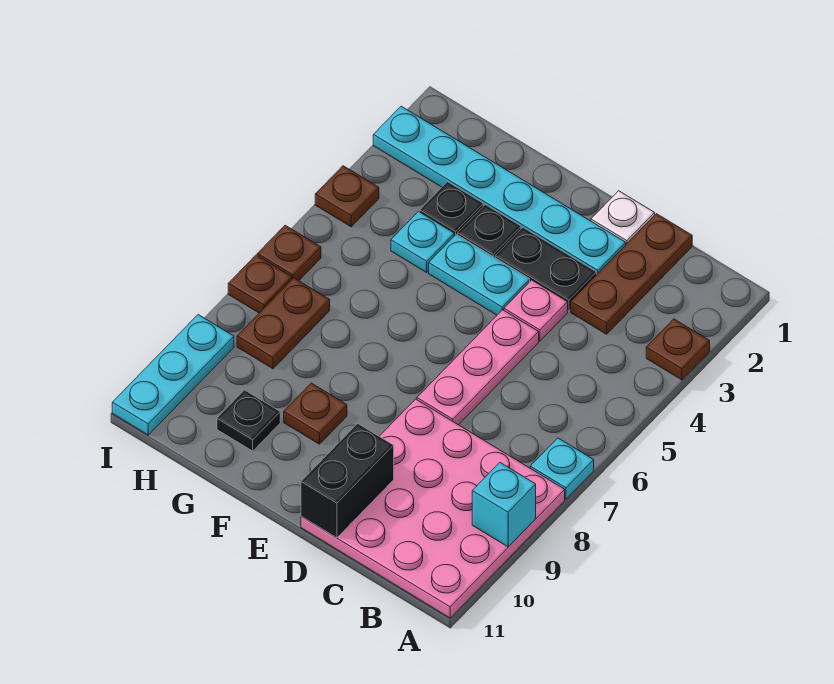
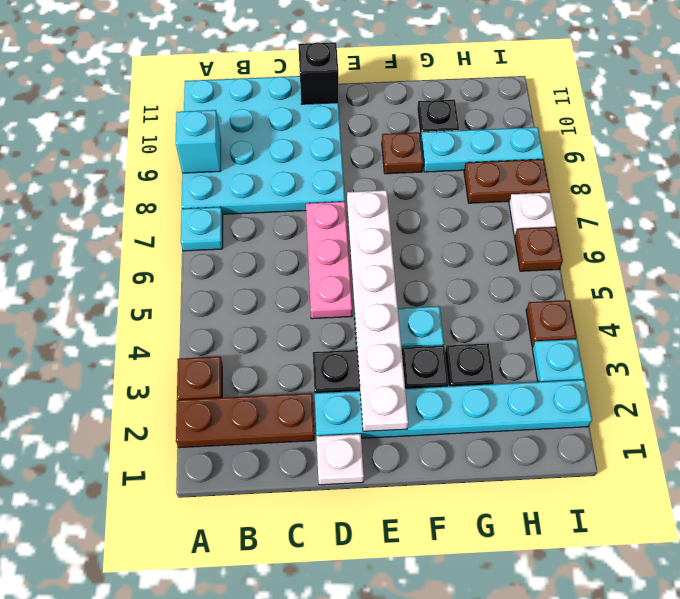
pink 4x4 plate [301,399,565,618] -> cyan 4x4 plate [182,76,345,214]
brown 1x3 plate [571,214,692,334] -> brown 1x3 plate turned to [176,393,314,448]
pink 1x1 plate [504,280,568,341] -> none
black 1x2 brick [301,424,394,538] -> black 1x1 brick [298,42,338,104]
none -> white 1x6 plate [347,190,408,431]
cyan 1x1 plate [391,212,454,272] -> cyan 1x1 plate moved to [532,339,584,382]
brown 1x2 plate [237,278,330,369] -> brown 1x2 plate turned to [464,159,550,203]
brown 1x1 plate [228,255,292,313] -> white 1x1 plate [509,192,556,236]
cyan 1x3 plate [112,315,234,435] -> cyan 1x3 plate turned to [421,127,544,172]

